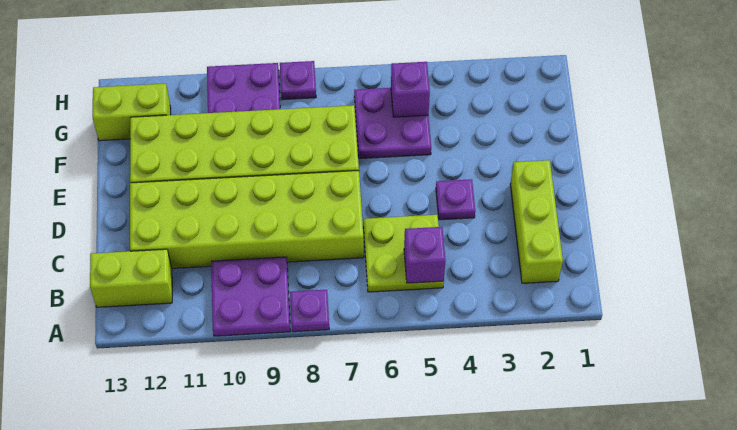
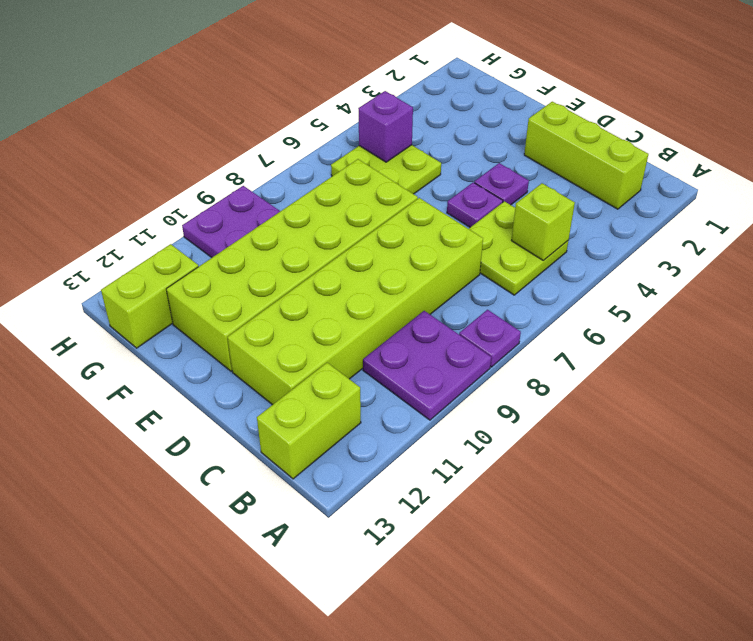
purple 1x1 brick [404,227,445,283] -> lime 1x1 brick [511,183,575,261]
purple 2x2 plate [354,88,431,159] -> lime 2x2 plate [331,145,441,194]
purple 1x1 plate [280,61,316,100] -> purple 1x1 plate moved to [447,182,503,227]

